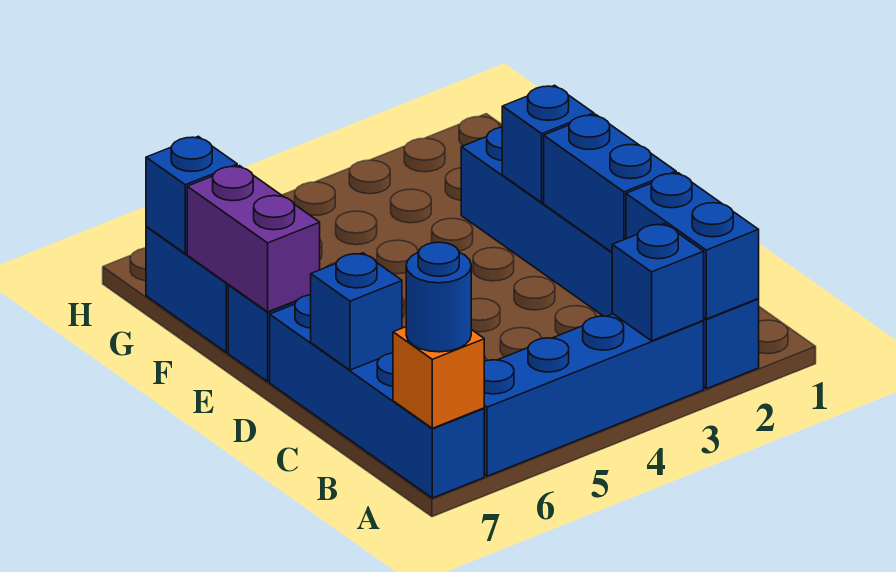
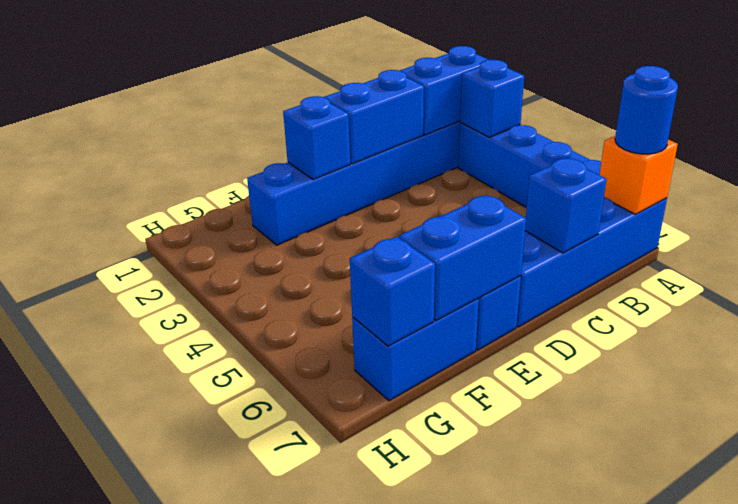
purple 1x2 brick [187,166,320,312] -> blue 1x2 brick [399,195,526,321]

